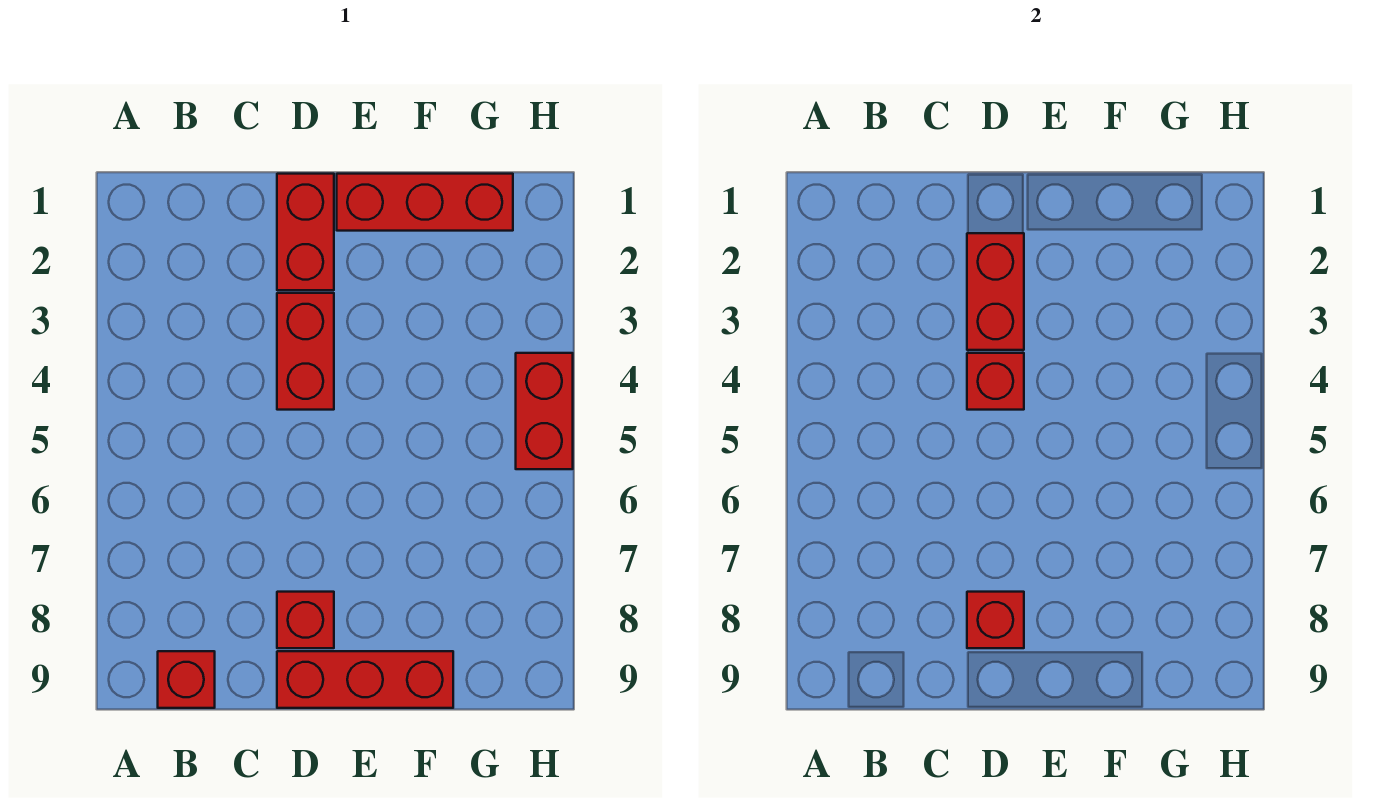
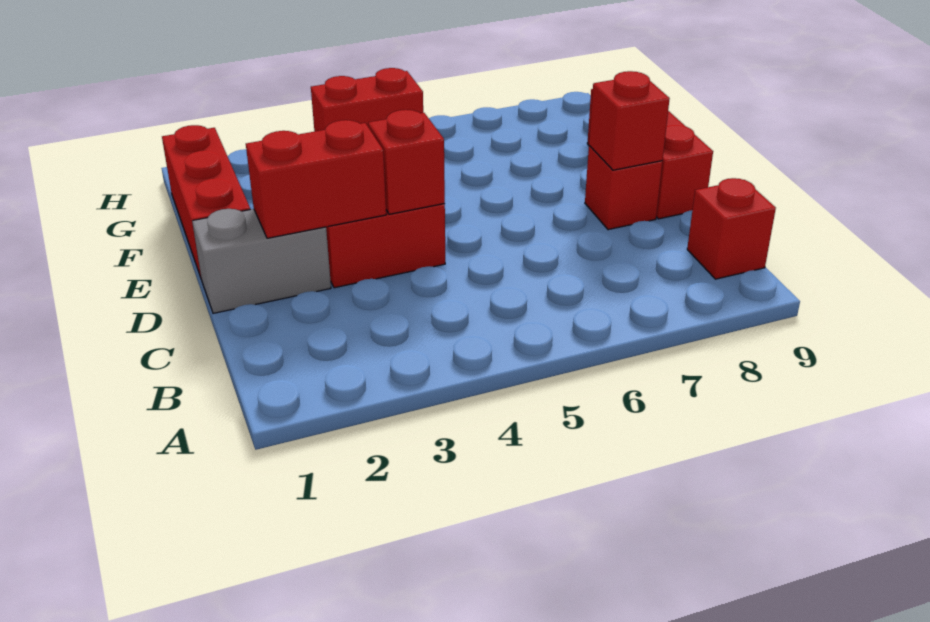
red 1x2 brick [277,174,334,290] -> grey 1x2 brick [192,209,331,313]

